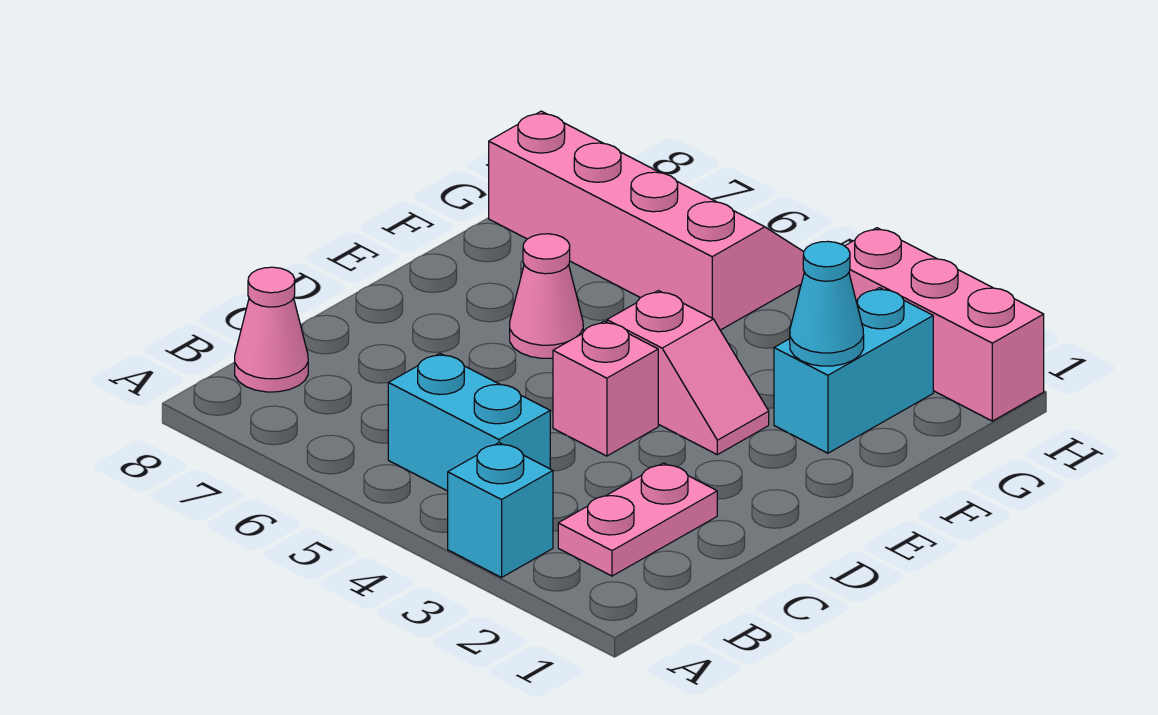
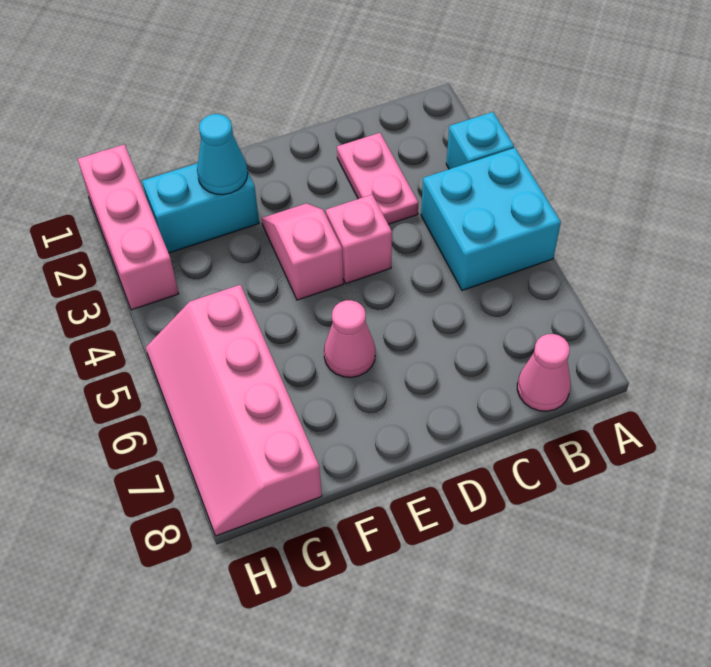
pink 1x2 plate [558,463,717,576] -> pink 1x2 plate turned to [337,133,418,224]
cyan 1x2 brick [388,353,550,491] -> cyan 2x2 brick [421,148,561,291]

